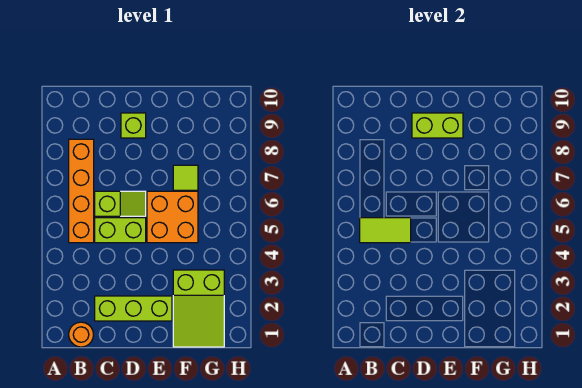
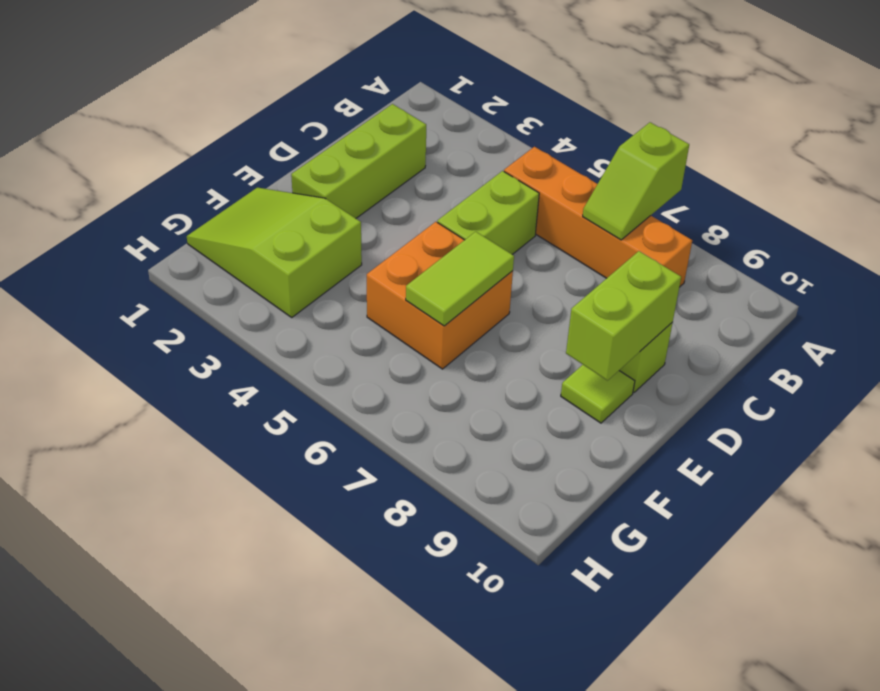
orange 1x1 round brick [69,322,93,347] -> none
lime 1x2 tile [360,218,411,243] -> lime 1x2 tile moved to [406,232,514,326]
lime 1x2 slope [95,191,146,216] -> lime 1x2 slope moved to [583,122,689,240]
lime 1x1 tile [173,165,198,190] -> lime 1x1 tile moved to [561,365,635,423]

